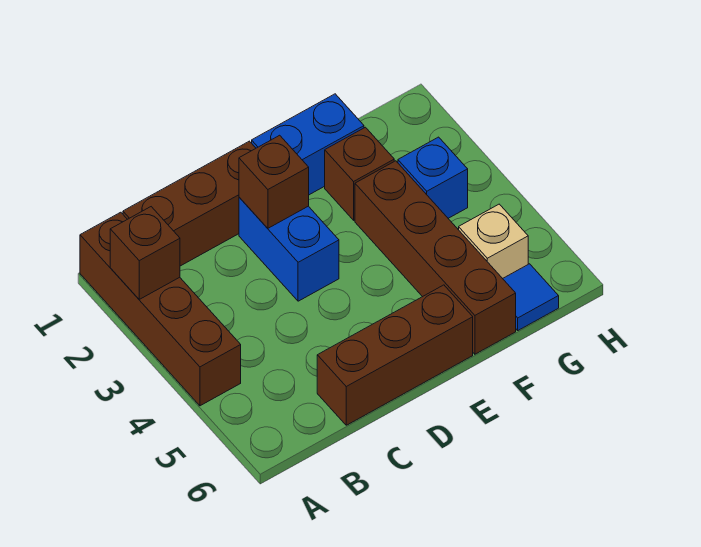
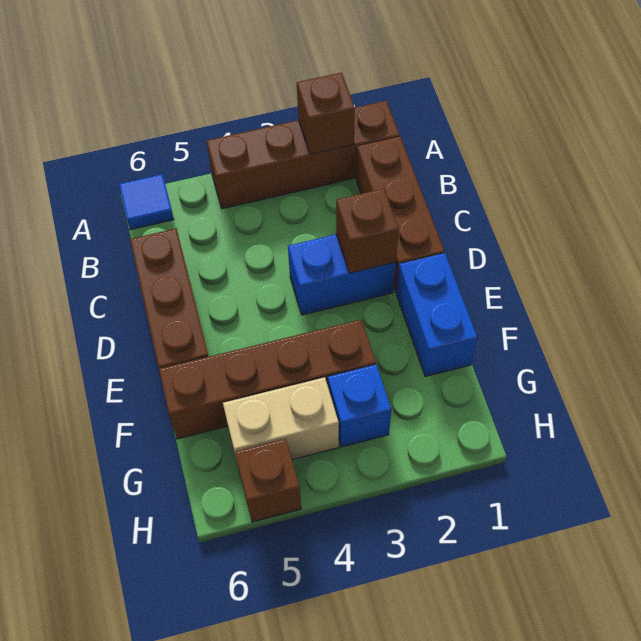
brown 1x1 brick [325,127,394,220] -> brown 1x1 brick moved to [235,439,301,522]
tan 1x1 brick [459,204,528,279] -> tan 1x2 brick [223,377,339,465]
blue 1x1 tile [503,264,559,330] -> blue 1x1 tile moved to [119,174,174,230]

